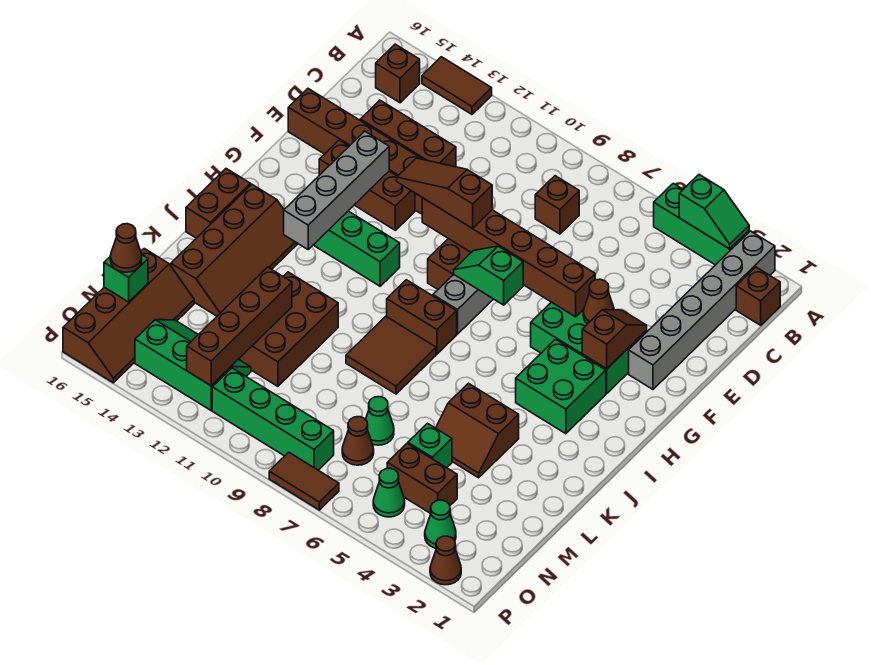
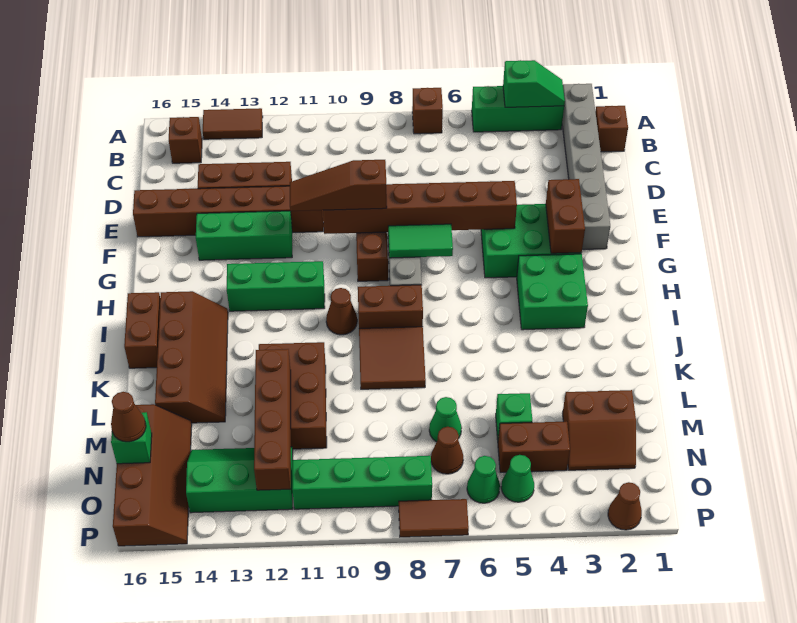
brown 1x1 brick [535,176,579,234] -> brown 1x1 brick moved to [412,88,443,134]
brown 1x2 slope [582,310,647,369] -> brown 1x2 brick [546,179,585,253]
brown 1x1 cone [583,279,614,324] -> brown 1x1 cone moved to [326,288,357,335]
brown 1x3 brick [319,140,415,230] -> green 1x3 brick [196,211,292,260]
grey 1x4 brick [284,131,389,249] -> none
green 1x2 slope [454,246,523,305] -> green 1x2 tile [388,224,453,258]
brown 2x2 slope [436,383,519,478] -> brown 2x2 slope moved to [563,390,636,470]
green 1x1 cone [425,500,456,548] -> green 1x1 cone moved to [467,456,500,503]

